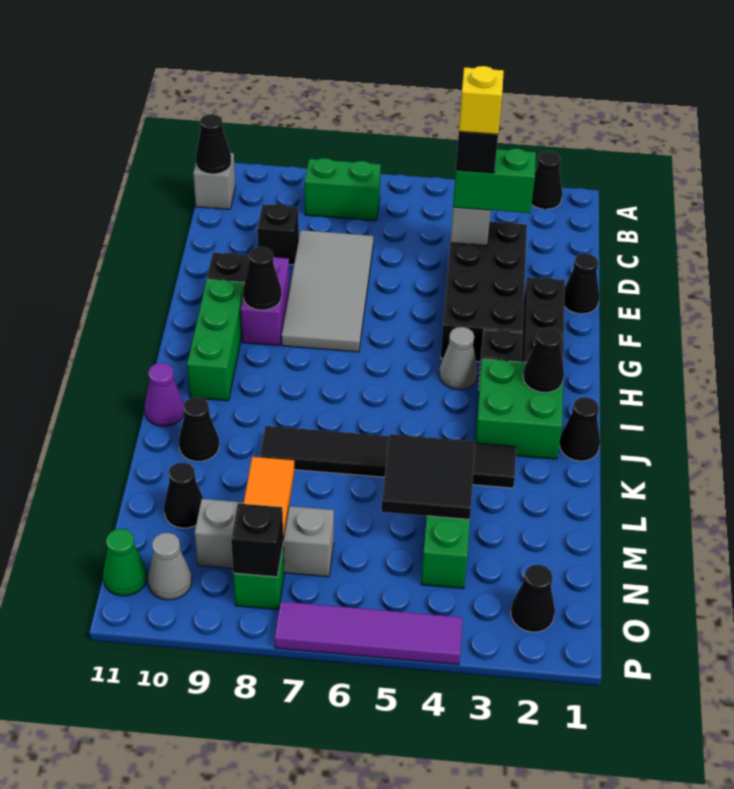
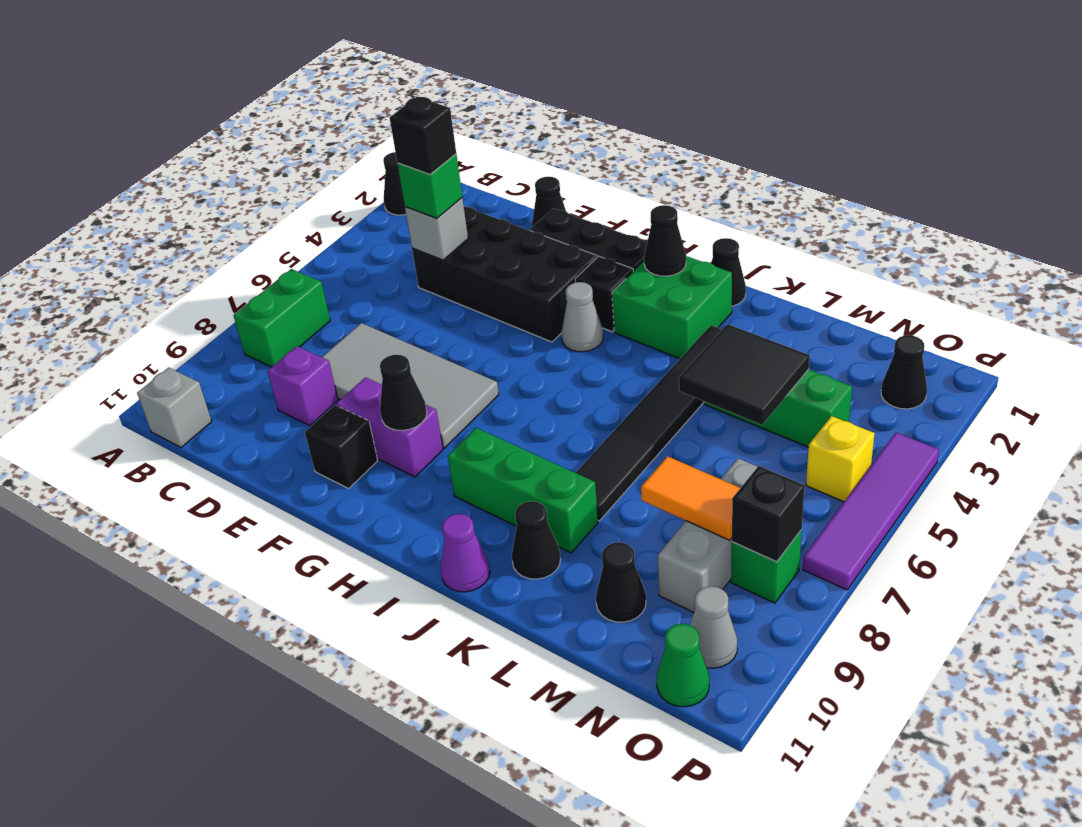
black 1x1 cone [196,114,231,174] -> none
green 1x2 brick [453,148,536,213] -> green 1x1 brick [397,154,462,219]
yellow 1x1 brick [459,66,504,134] -> yellow 1x1 brick moved to [806,416,875,502]
black 1x1 brick [257,204,299,265] -> purple 1x1 brick [268,346,338,426]
green 1x3 brick [187,279,244,401] -> green 1x3 brick moved to [448,428,598,553]

